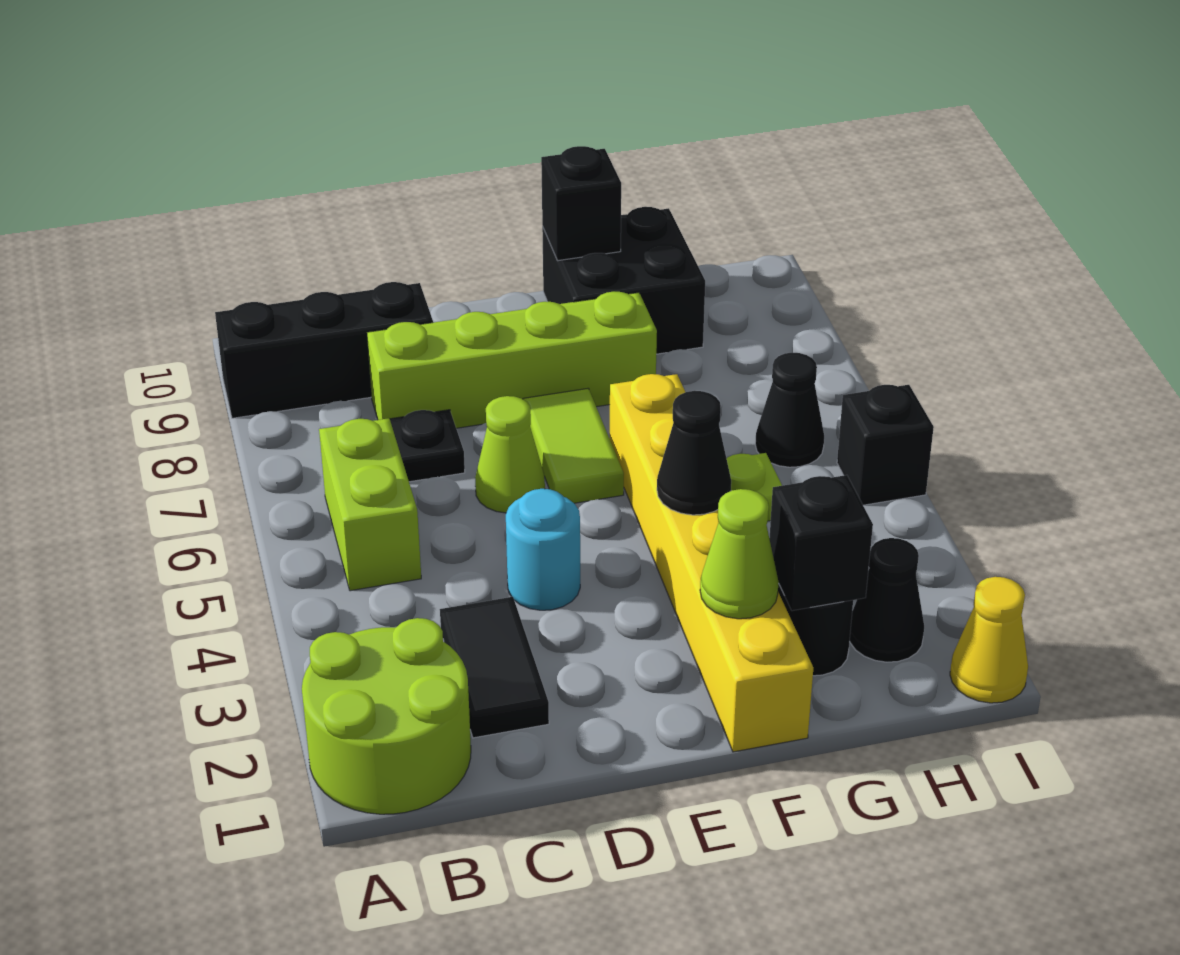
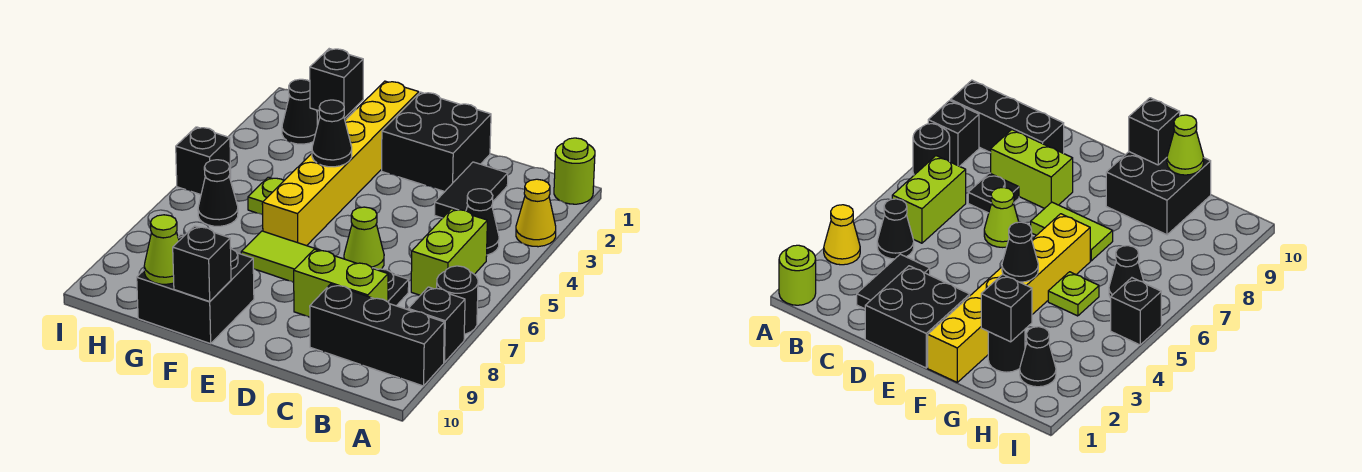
lime 2x2 round brick [302,618,471,814] -> lime 1x1 round brick [554,138,595,204]
none -> black 1x1 round brick [437,266,478,334]
none -> black 1x1 brick [408,287,465,363]
none -> black 1x1 cone [466,189,499,255]
lime 1x4 brick [367,292,657,428] -> lime 1x2 brick [294,249,388,317]
none -> black 2x2 brick [382,92,491,192]
cyan 1x1 round brick [506,489,580,610] -> none
lime 1x2 tile [523,389,624,503] -> lime 1x2 tile turned to [241,231,321,282]
lime 1x1 cone [700,489,779,619] -> lime 1x1 cone moved to [144,215,179,284]
yellow 1x1 cone [950,577,1028,703] -> yellow 1x1 cone moved to [516,179,556,247]

